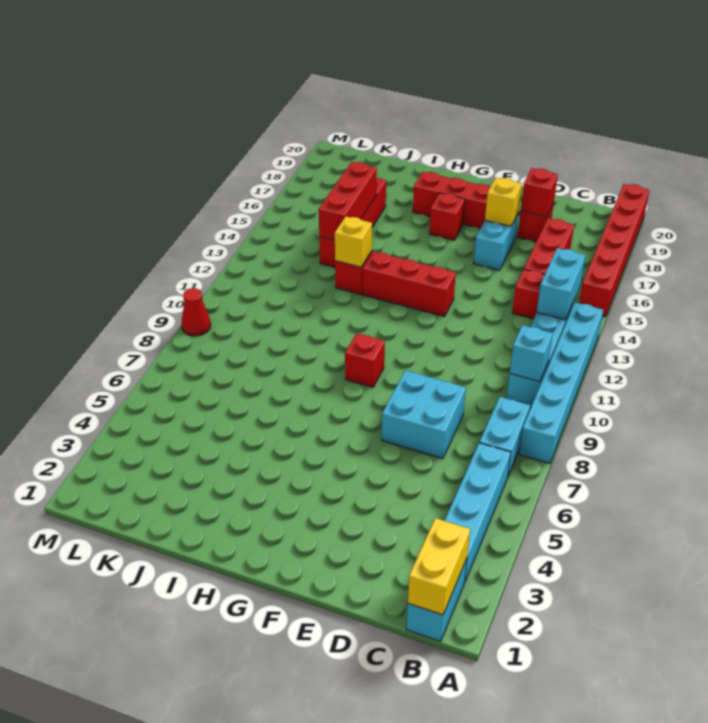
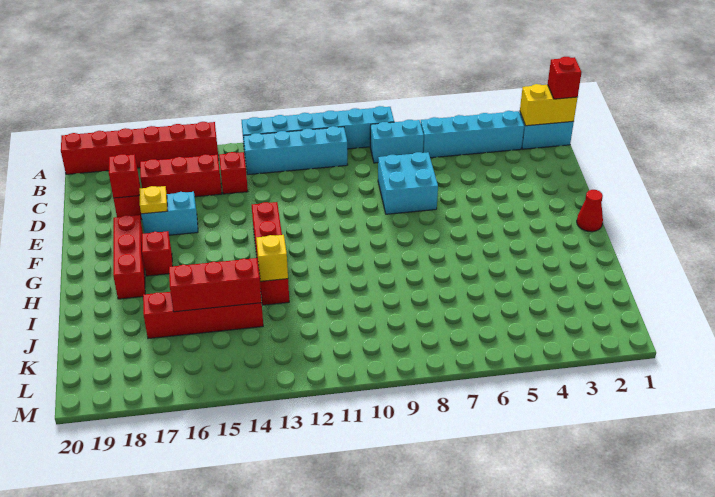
cyan 1x1 brick [510,325,553,382] -> none
cyan 1x2 brick [537,248,586,320] -> none
yellow 1x1 brick [485,178,522,226] -> yellow 1x1 plate [139,186,167,214]
red 1x1 brick [345,333,385,387] -> red 1x1 brick moved to [548,57,582,99]
red 1x1 cone [182,288,211,336] -> red 1x1 cone moved to [577,190,603,232]

